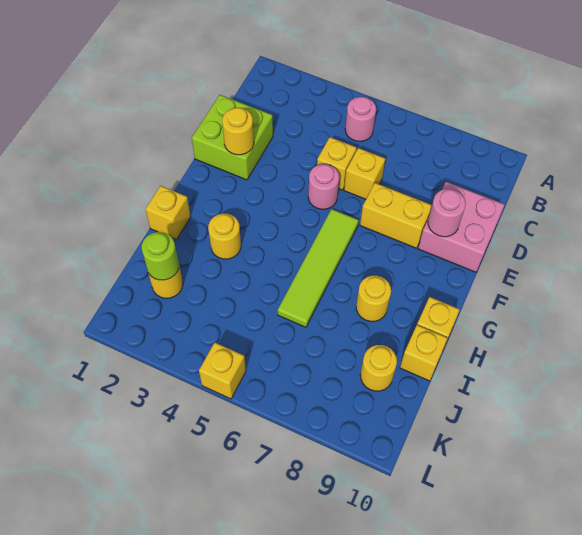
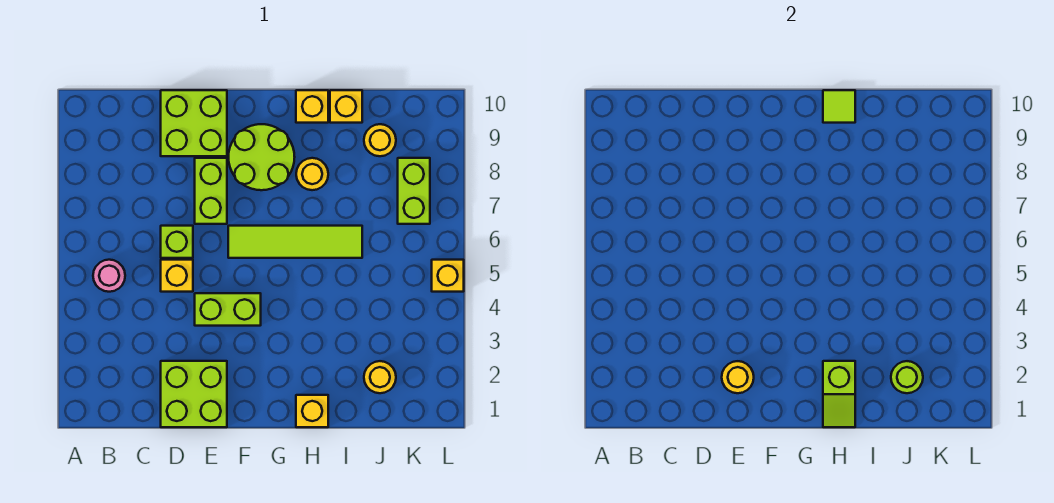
yellow 1x1 brick [344,148,385,199] -> lime 1x1 brick [161,226,193,258]
pink 2x2 brick [418,182,505,272] -> lime 2x2 brick [161,90,227,156]
none -> lime 1x2 brick [195,293,261,326]
pink 1x1 round brick [308,164,339,209] -> none
yellow 1x2 brick [360,183,432,248] -> lime 1x2 brick [195,158,227,224]
pink 1x1 round brick [428,189,466,237] -> none
none -> lime 2x2 round brick [228,124,295,190]
none -> lime 1x2 slope [823,361,855,427]
yellow 1x1 round brick [208,214,241,259] -> none
none -> lime 1x1 tile [823,90,855,123]
none -> lime 1x2 brick [398,158,430,224]

